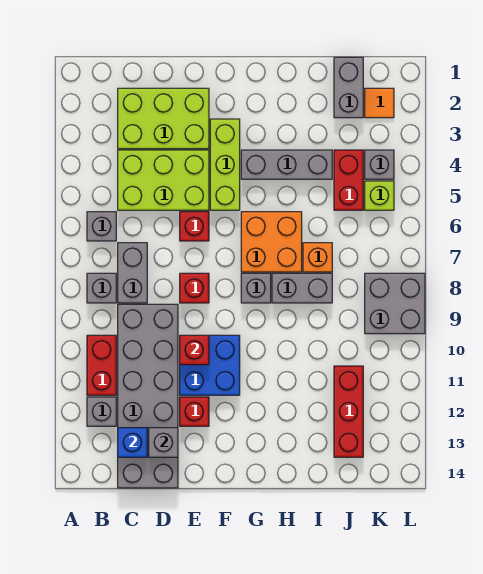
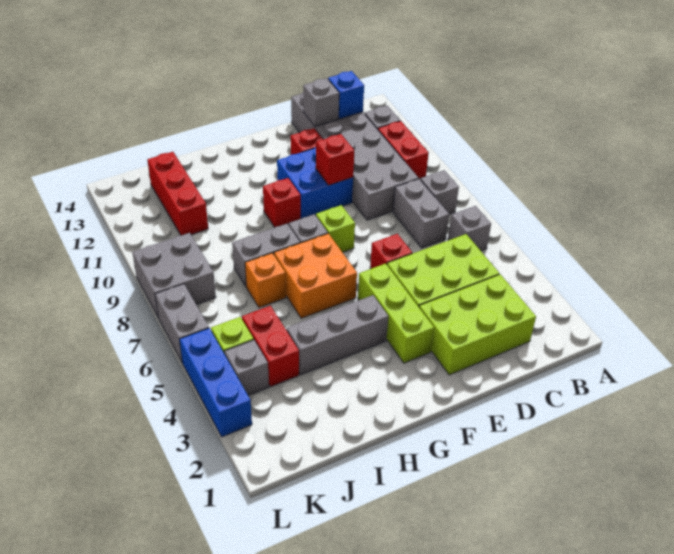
red 1x1 brick [180,273,209,303] -> red 1x1 brick moved to [263,178,301,227]
none -> lime 1x1 brick [316,205,355,252]
grey 1x2 brick [334,57,363,118] -> grey 1x2 brick moved to [155,284,209,363]
orange 1x1 tile [365,88,394,118] -> none
none -> blue 1x3 brick [180,328,252,437]

